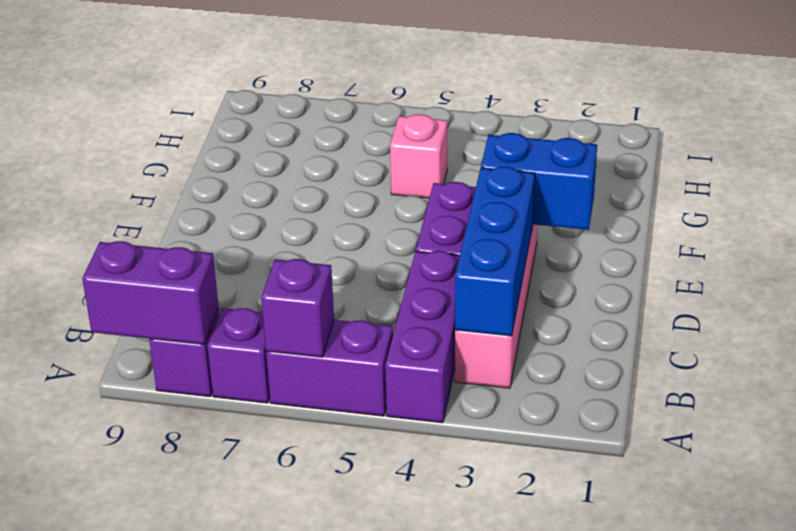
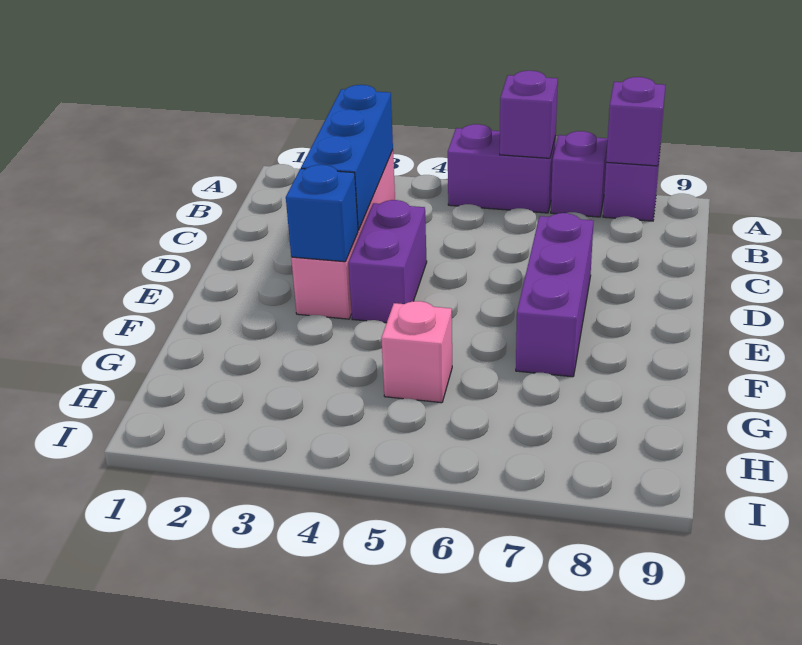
purple 1x3 brick [385,251,460,423] -> purple 1x3 brick moved to [516,213,594,377]
purple 1x2 brick [82,241,219,344] -> purple 1x1 brick [606,77,665,166]
blue 1x2 brick [481,133,597,230] -> blue 1x1 brick [286,165,358,262]

